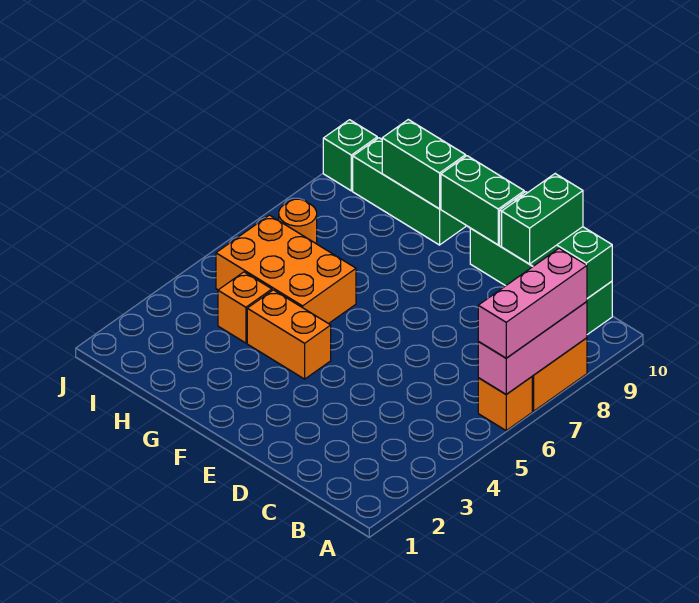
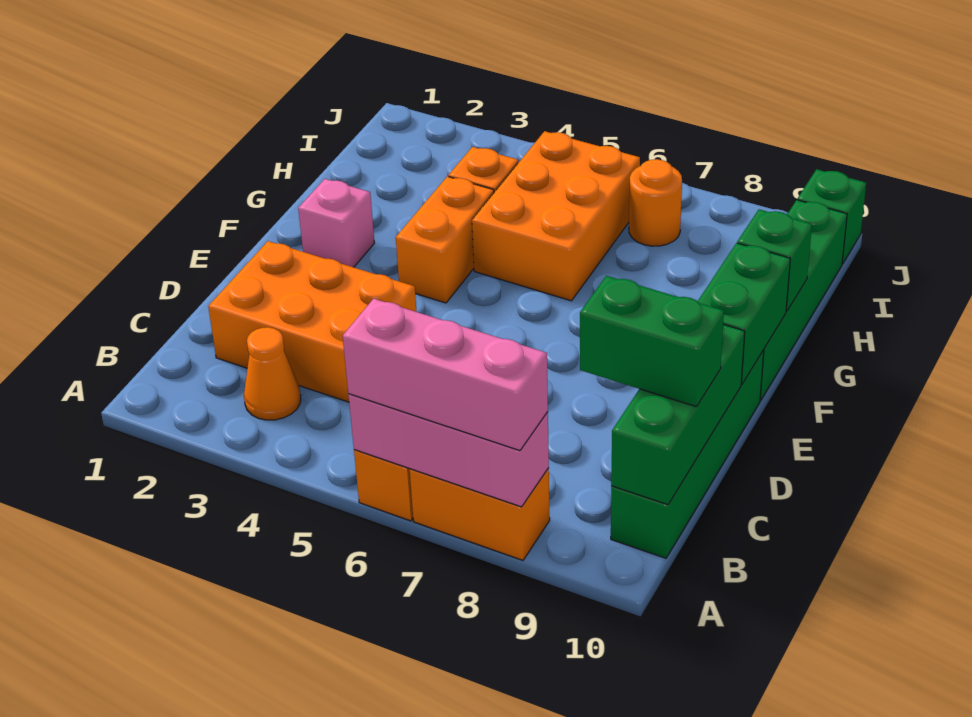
none -> orange 1x1 cone [244,327,301,420]
none -> orange 2x3 brick [208,241,416,402]
none -> pink 1x1 brick [298,179,374,267]
green 1x3 brick [353,138,466,245] -> green 1x4 brick [760,200,847,400]
green 1x2 brick [382,120,466,209] -> green 1x1 brick [737,209,812,311]

